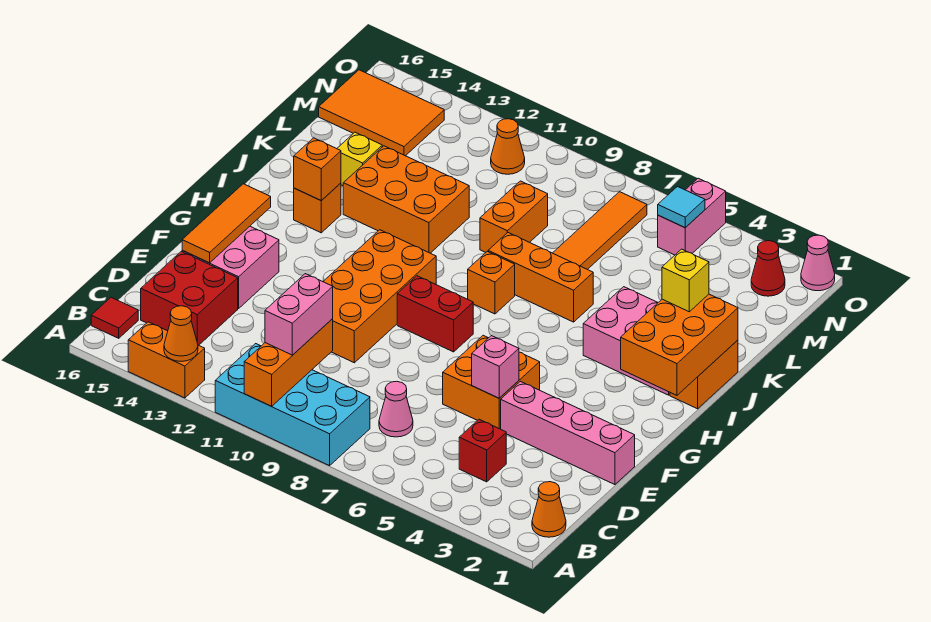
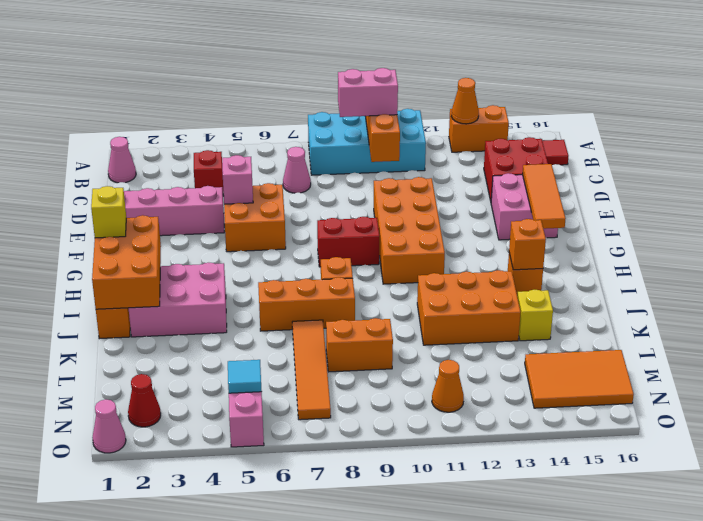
orange 1x1 cone [532,482,566,537] -> pink 1x1 cone [108,137,136,183]
pink 1x2 brick [265,274,333,355] -> pink 1x2 brick turned to [338,68,398,117]
yellow 1x1 brick [662,249,709,312] -> yellow 1x1 brick moved to [91,186,126,238]
orange 1x2 brick [480,181,548,252] -> orange 1x2 brick turned to [326,318,393,372]

